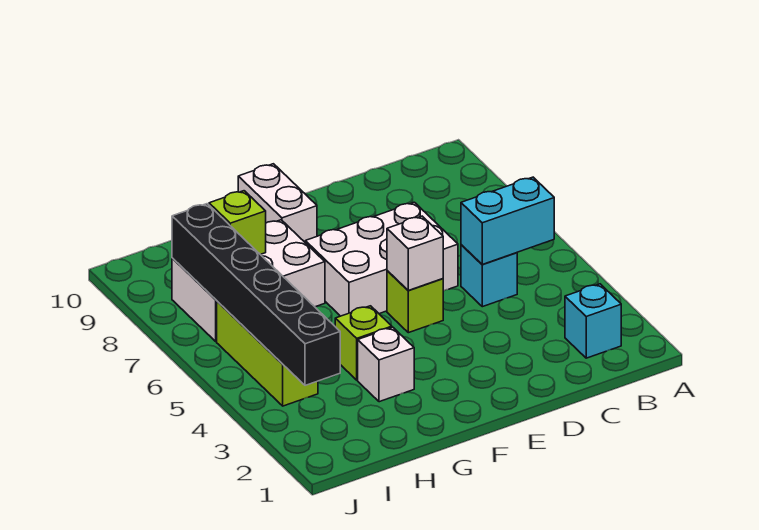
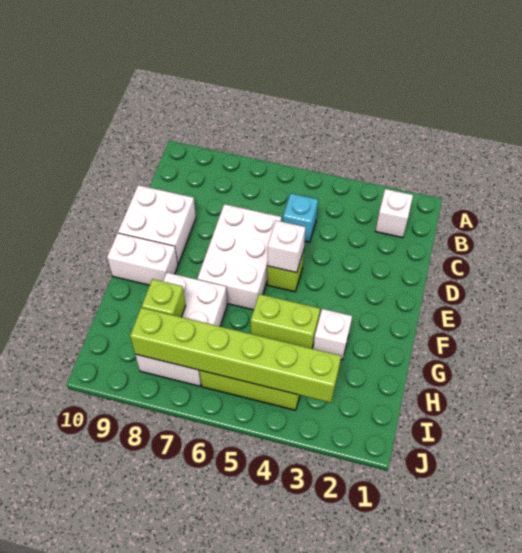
cyan 1x1 brick [565,284,621,358] -> white 1x1 brick [376,189,413,238]
cyan 1x2 brick [461,177,554,264] -> none
none -> white 2x2 brick [118,185,196,264]
lime 1x1 brick [335,306,392,380] -> lime 1x2 brick [251,294,320,348]
black 1x6 brick [172,204,340,385] -> lime 1x6 brick [130,308,341,403]

